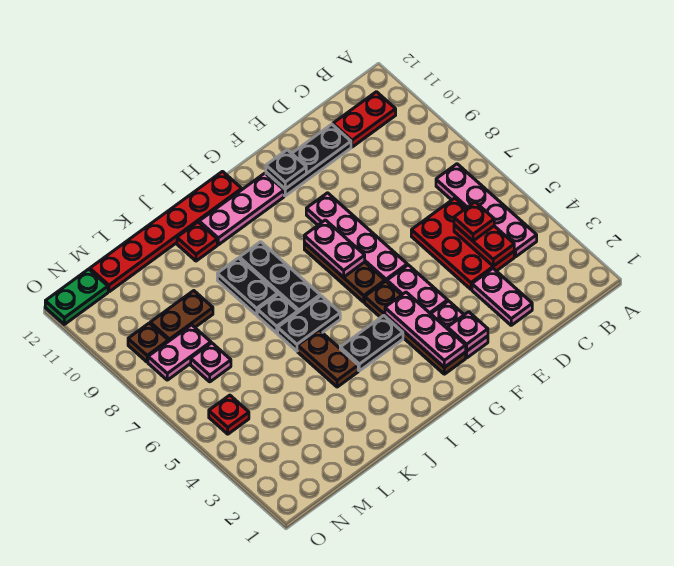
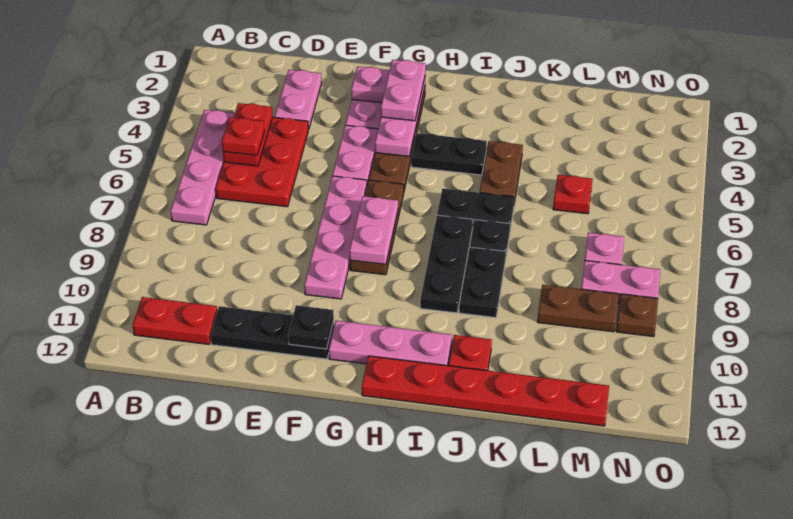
none -> pink 1x2 plate [381,60,426,121]
red 1x1 plate [209,395,249,434] -> red 1x1 plate moved to [553,175,593,214]
green 1x2 plate [45,269,108,324] -> none

